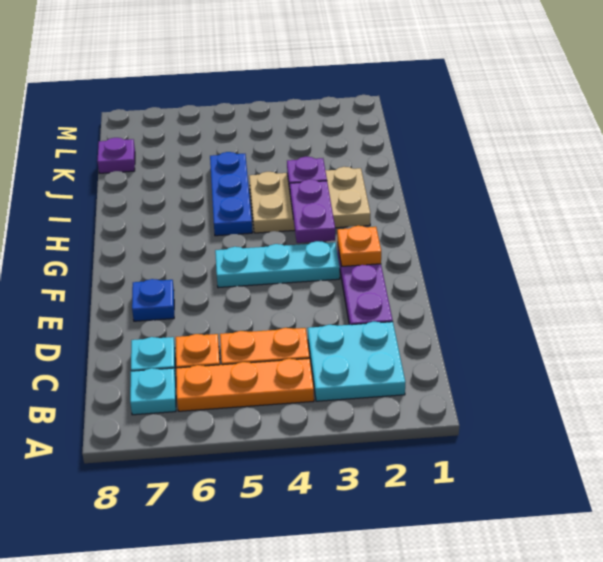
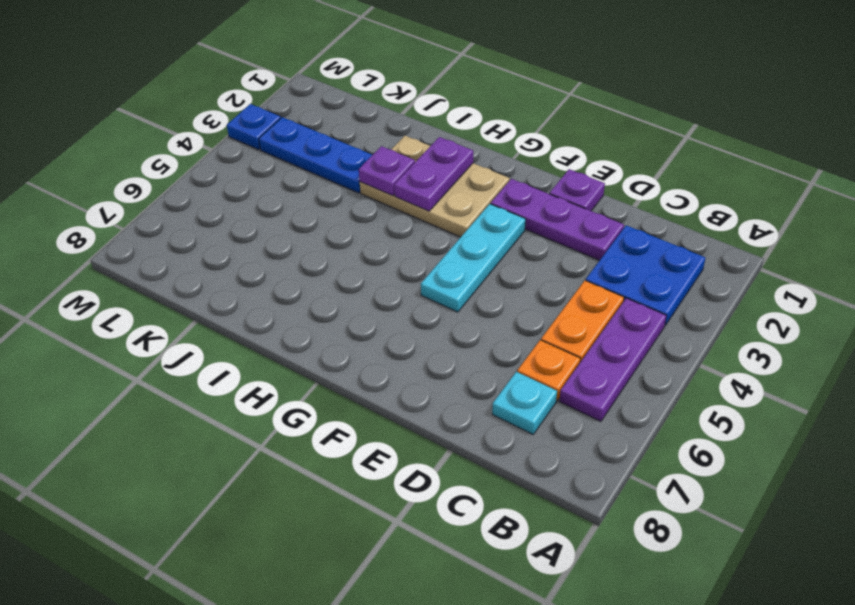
cyan 2x2 plate [308,322,405,401] -> blue 2x2 plate [586,225,705,325]
orange 1x3 plate [176,358,314,411] -> purple 1x3 plate [559,298,666,421]
cyan 1x1 plate [130,368,176,415] -> none
blue 1x1 plate [132,279,174,321] -> blue 1x1 plate moved to [227,104,281,150]
orange 1x1 plate [337,226,381,266] -> none
purple 1x2 plate [290,179,335,243] -> purple 1x2 plate turned to [394,137,473,211]
tan 2x3 plate [249,167,370,233] -> tan 2x3 plate turned to [360,136,510,237]
blue 1x3 plate [210,152,252,236] -> blue 1x3 plate moved to [259,117,372,193]
purple 1x1 plate [97,138,135,173] -> purple 1x1 plate moved to [550,169,605,211]

